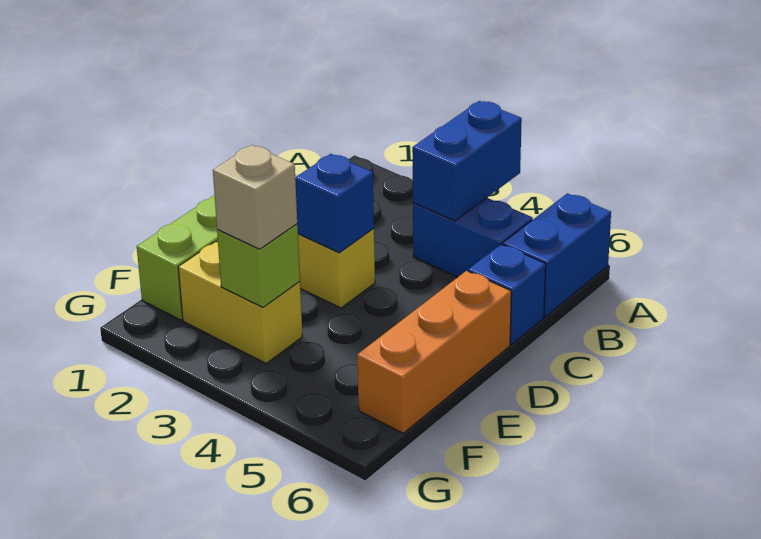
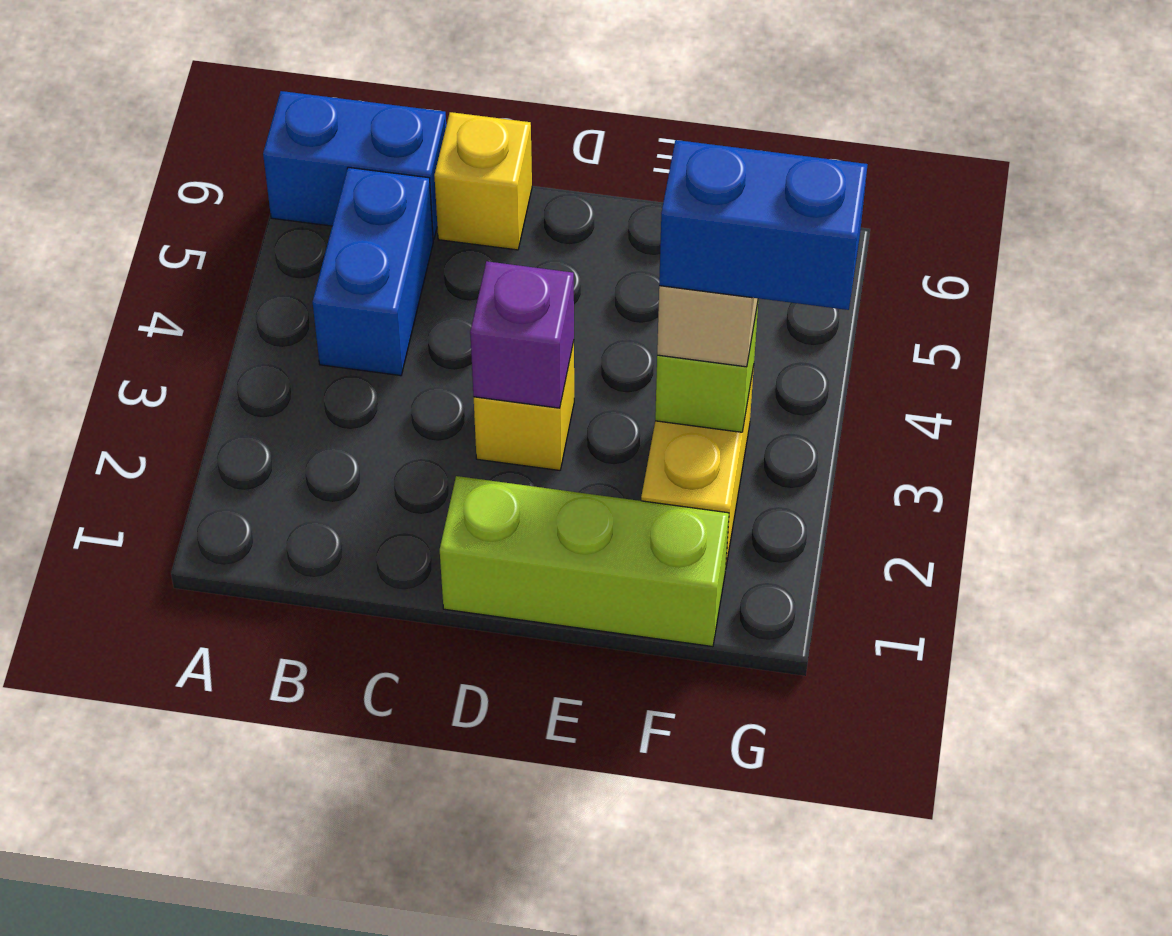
blue 1x2 brick [412,101,522,221] -> blue 1x2 brick moved to [659,140,868,310]
blue 1x1 brick [468,244,546,345] -> yellow 1x1 brick [434,112,532,250]
blue 1x1 brick [295,154,374,253] -> purple 1x1 brick [470,261,574,408]
orange 1x3 brick [357,271,511,433] -> none

